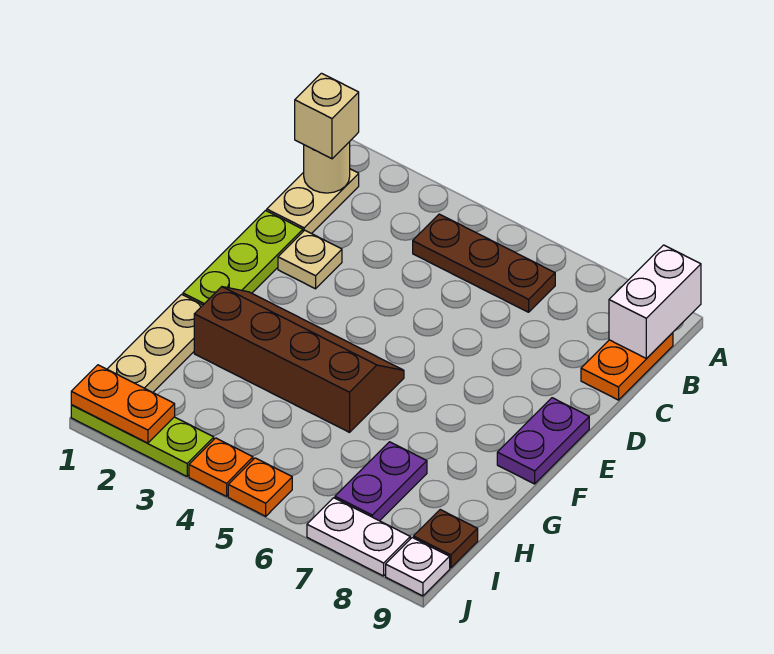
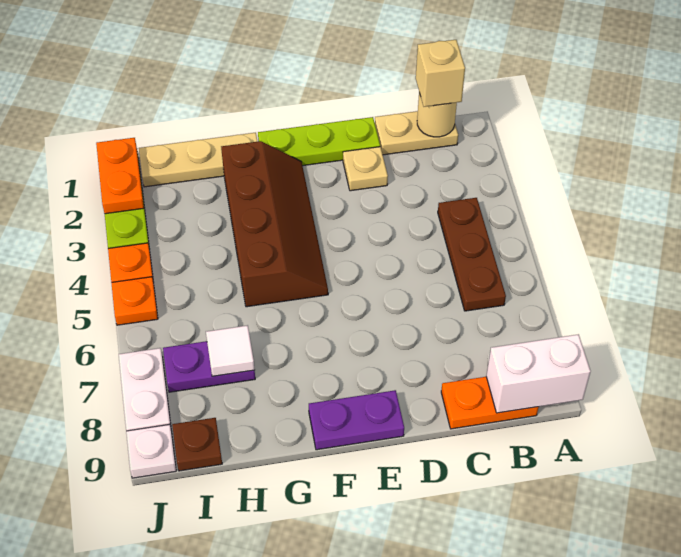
none -> white 1x1 tile [206,325,255,376]

